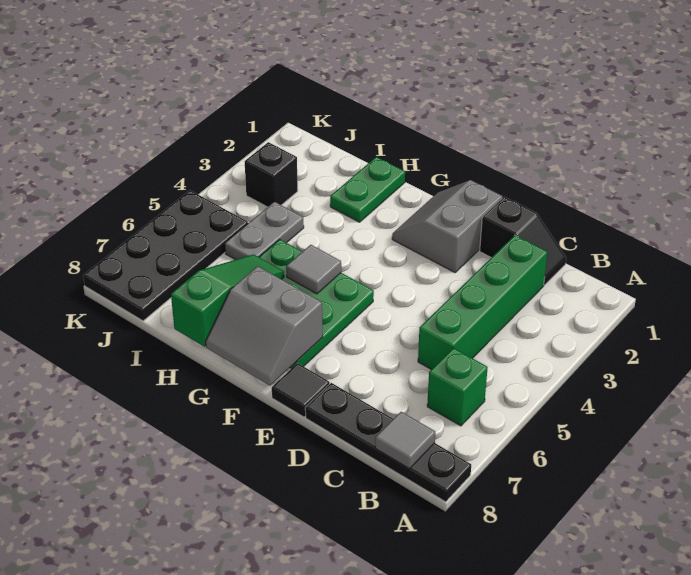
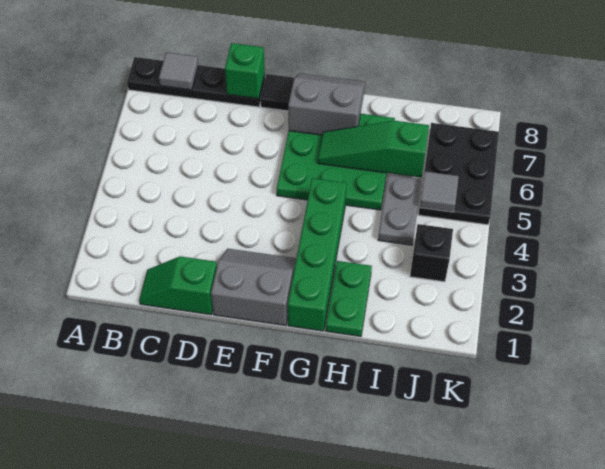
green 1x1 brick [427,348,488,426] -> green 1x1 brick moved to [225,43,265,99]
black 1x2 slope [480,197,566,285] -> green 1x2 slope [139,256,217,315]
green 1x4 brick [418,235,547,370] -> green 1x4 brick moved to [288,178,347,331]
grey 2x2 slope [392,180,502,272] -> grey 2x2 slope turned to [211,249,296,326]
grey 1x1 tile [286,245,341,294] -> grey 1x1 tile moved to [420,171,459,212]
green 1x3 slope [171,254,284,347] -> green 1x3 slope turned to [318,121,429,178]
black 2x4 plate [83,190,248,321] -> black 2x3 plate [418,123,499,225]

